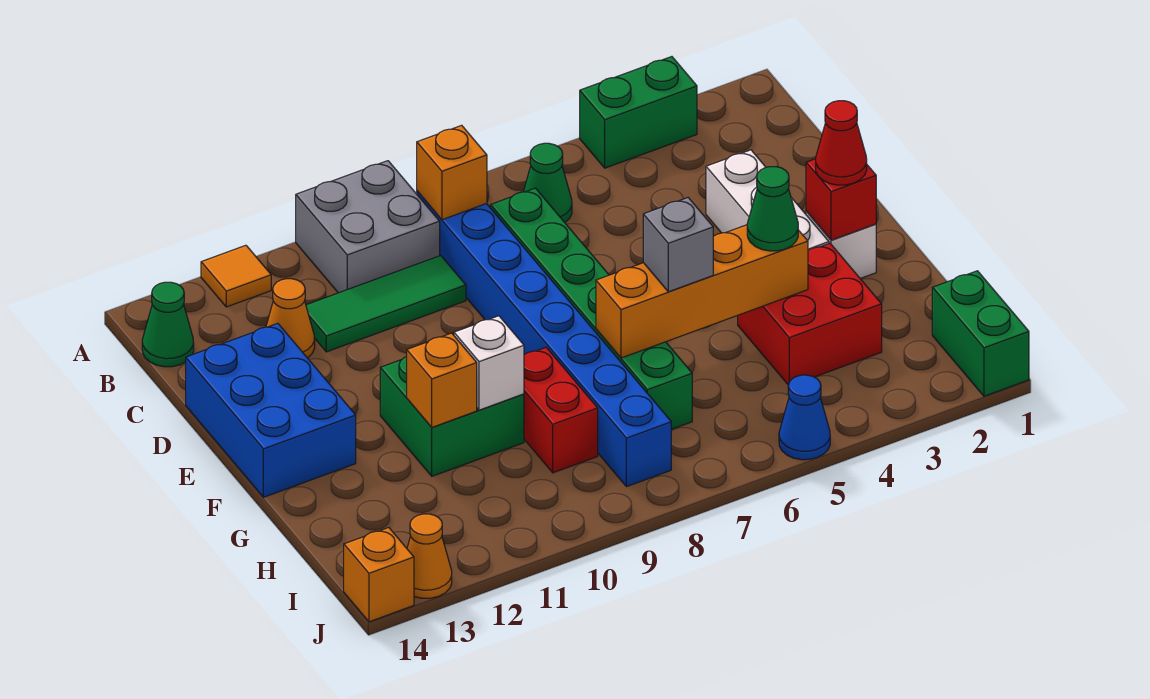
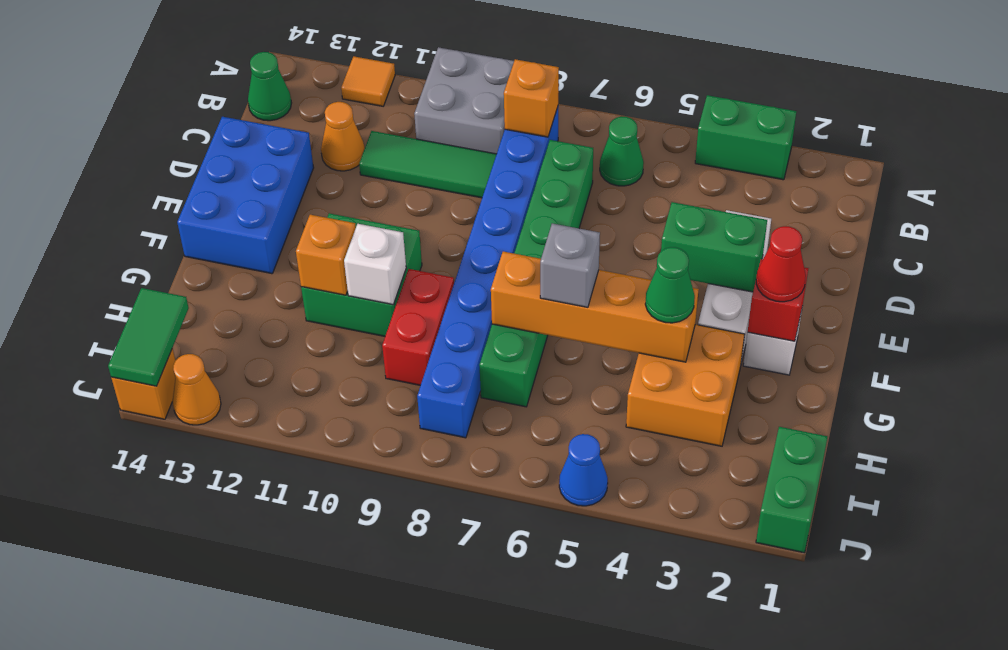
none -> green 1x2 brick [661,202,767,292]
red 2x2 brick [738,243,882,385] -> orange 2x2 brick [626,324,745,446]
none -> green 1x2 tile [108,288,189,386]

